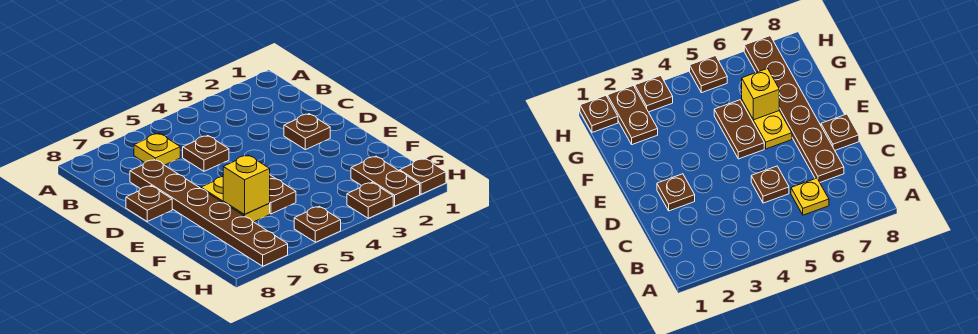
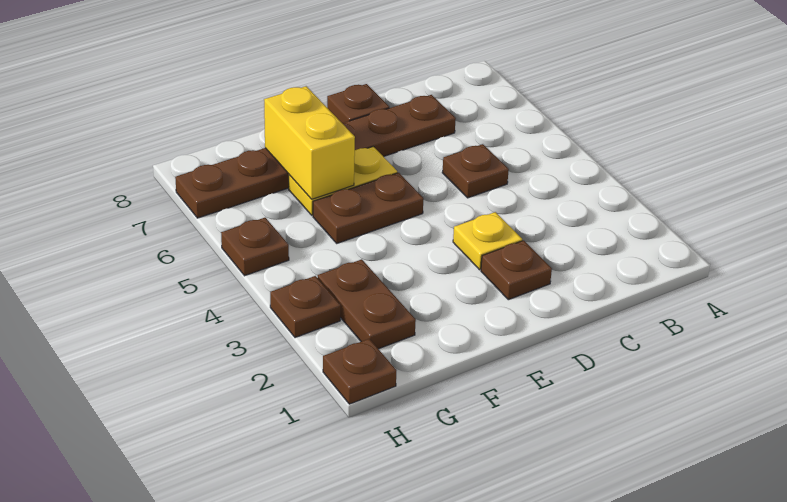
yellow 1x1 plate [134,133,180,165] -> yellow 1x1 plate moved to [453,212,522,270]
yellow 1x1 brick [223,155,270,214] -> yellow 1x2 brick [264,86,355,199]
brown 1x2 plate [351,156,420,206] -> brown 1x2 plate turned to [318,259,416,349]

